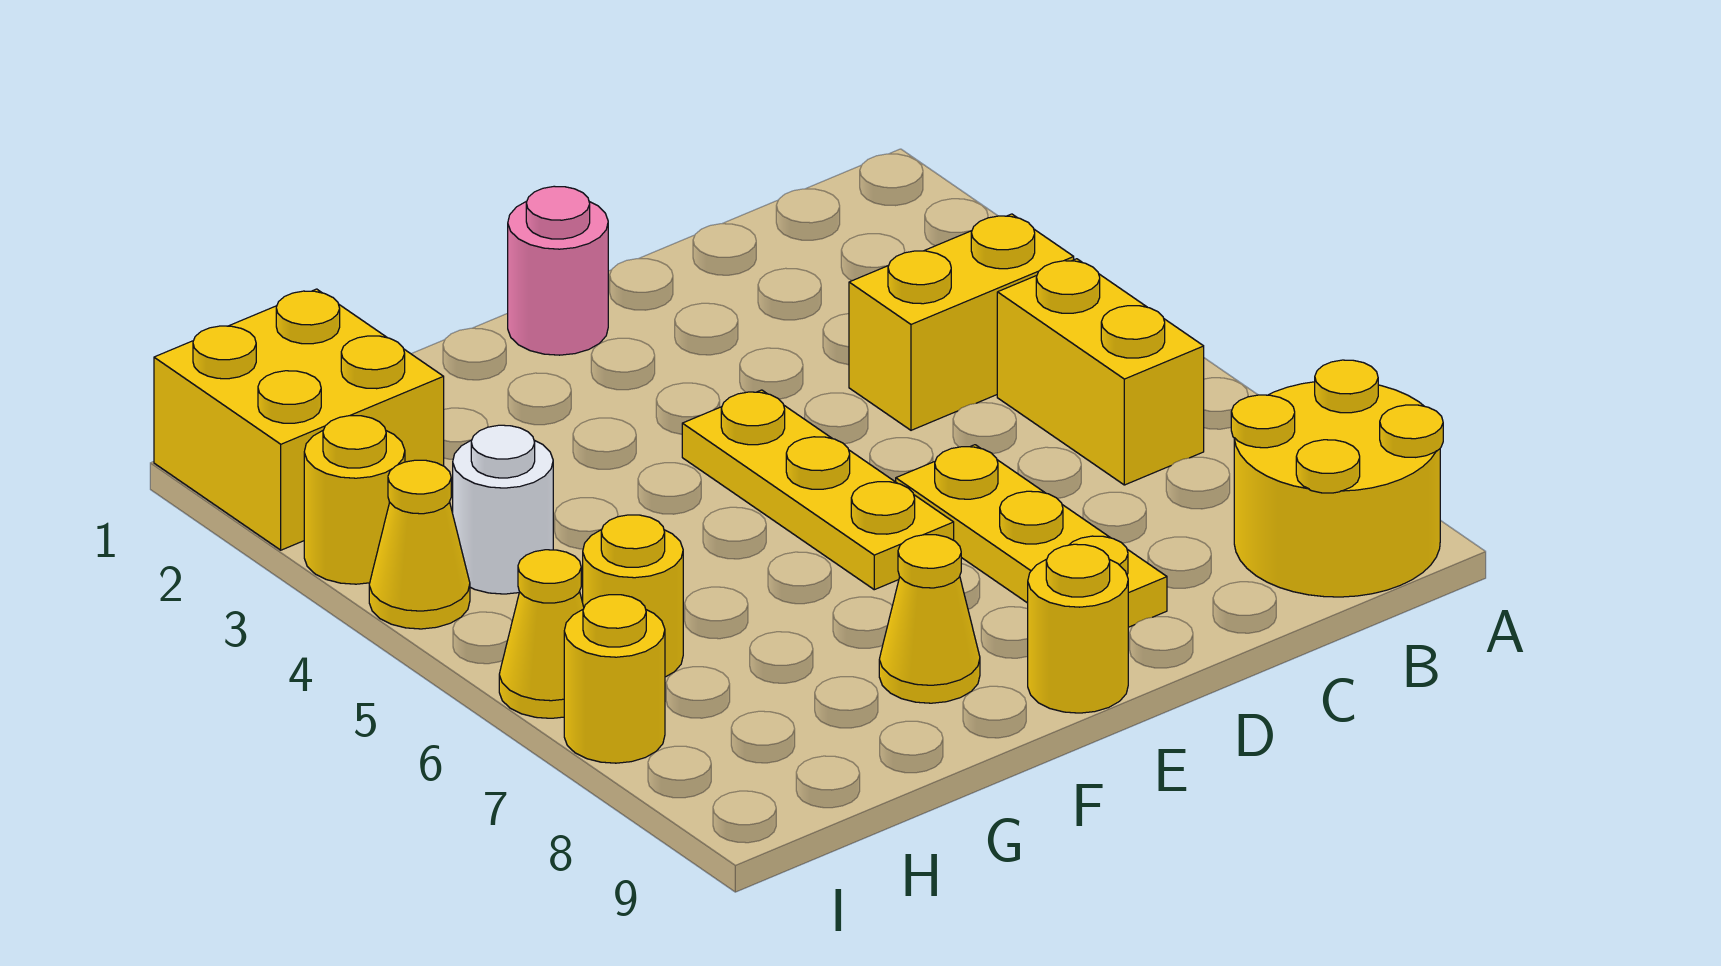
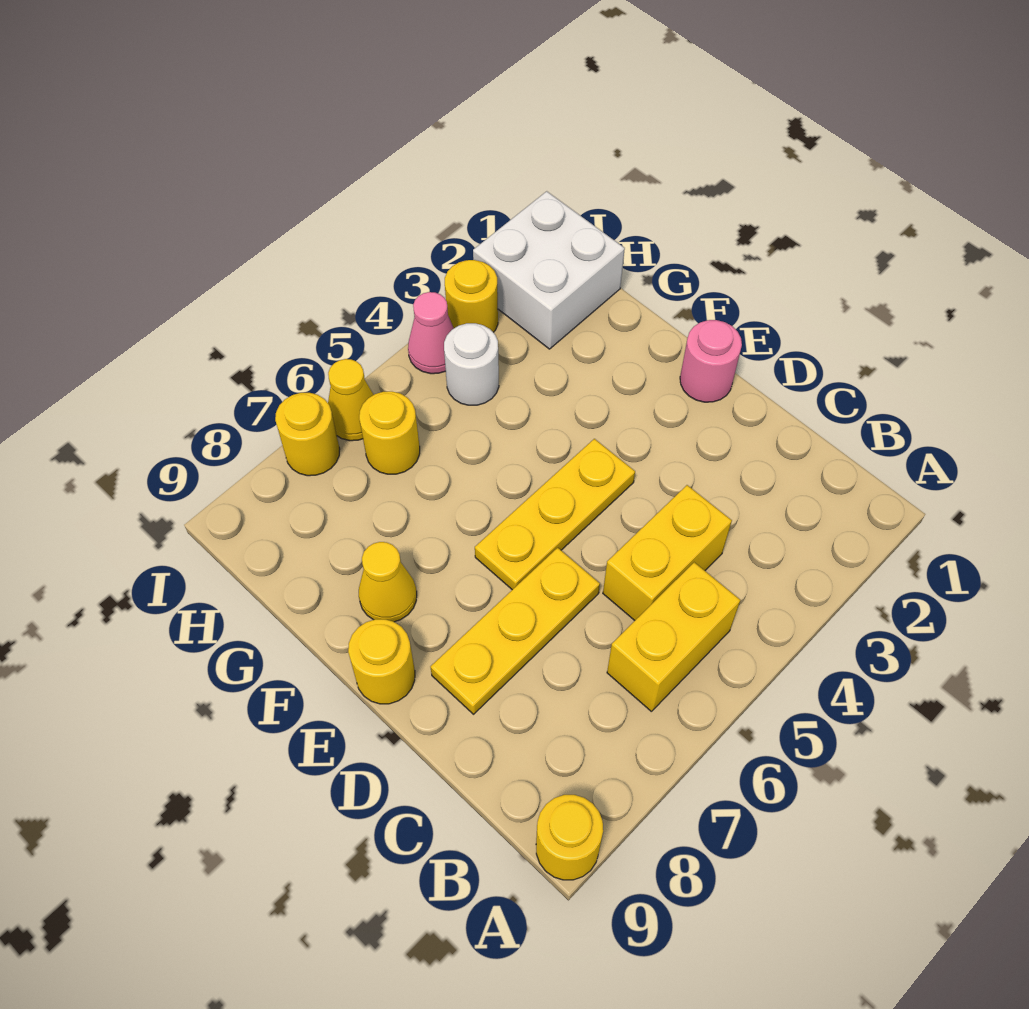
yellow 2x2 round brick [1231,360,1443,597] -> yellow 1x1 round brick [536,795,603,880]
yellow 1x2 brick [849,214,1074,430] -> yellow 1x2 brick turned to [603,485,732,620]
yellow 2x2 brick [154,289,444,550] -> white 2x2 brick [473,191,625,349]
yellow 1x1 cone [369,460,470,629] -> pink 1x1 cone [408,292,454,374]

